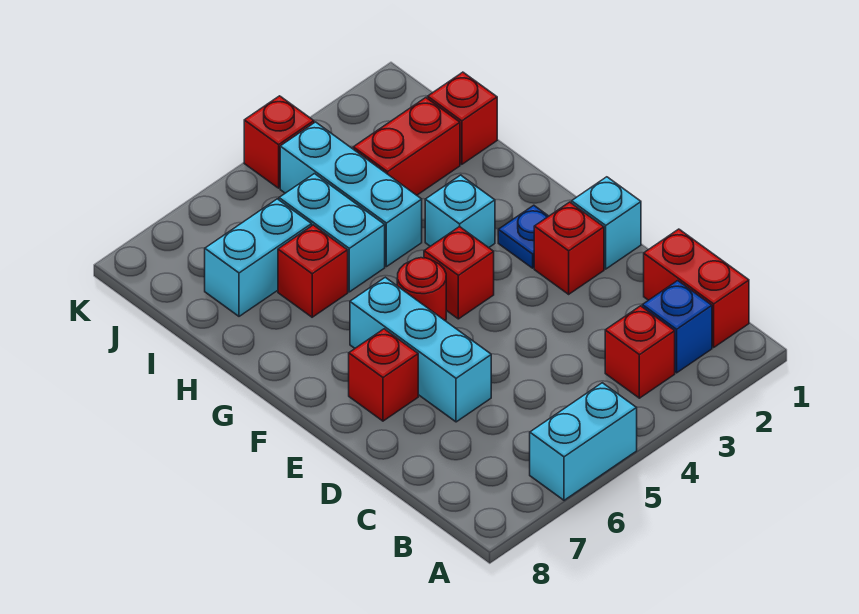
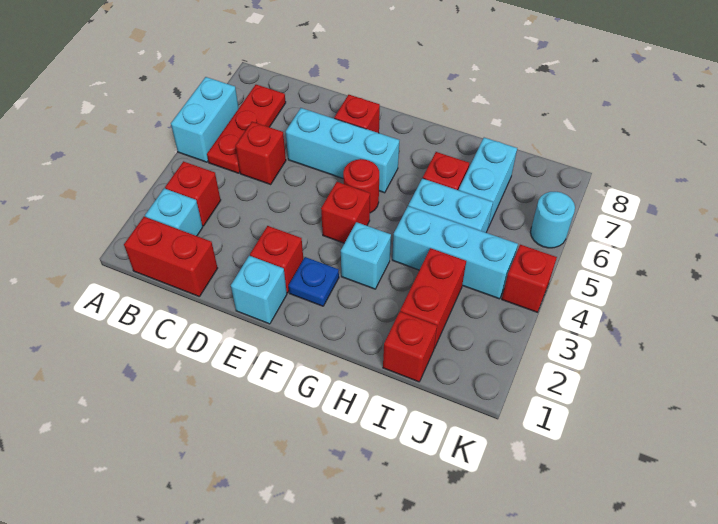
blue 1x1 brick [642,281,712,373] -> cyan 1x1 brick [145,188,203,236]
none -> red 1x3 plate [207,85,286,173]
none -> red 1x1 brick [236,122,286,184]
none -> cyan 1x1 round brick [531,192,575,248]

